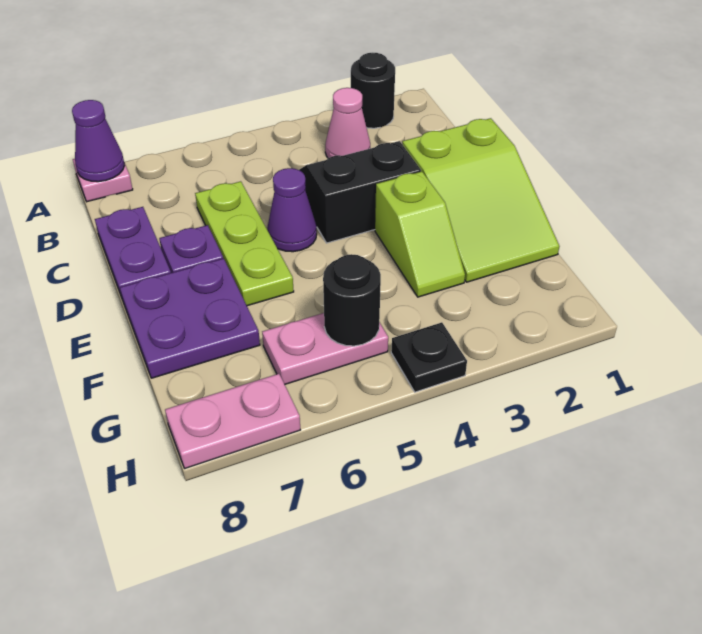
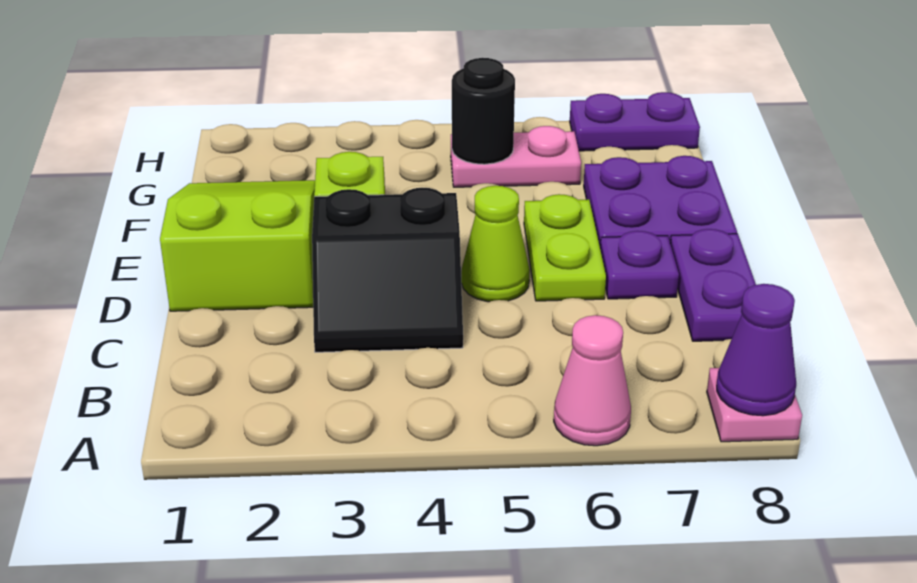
black 1x1 round brick [351,53,395,128] -> none
pink 1x1 cone [325,88,370,158] -> pink 1x1 cone moved to [554,315,631,446]
lime 1x3 plate [195,181,294,306] -> lime 1x2 plate [524,194,606,301]
purple 1x1 cone [267,168,317,252] -> lime 1x1 cone [461,186,530,302]
black 1x1 plate [391,322,467,392] -> none
pink 1x2 plate [165,374,300,468] -> purple 1x2 plate [570,92,700,151]

